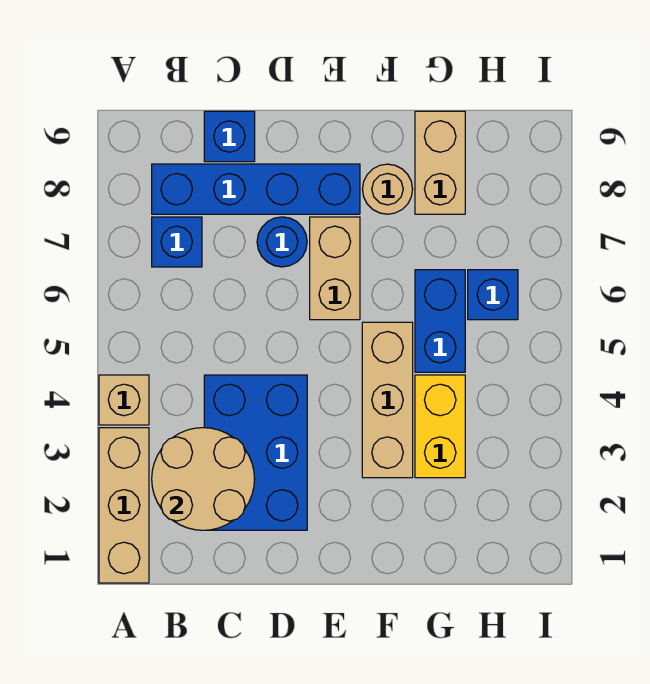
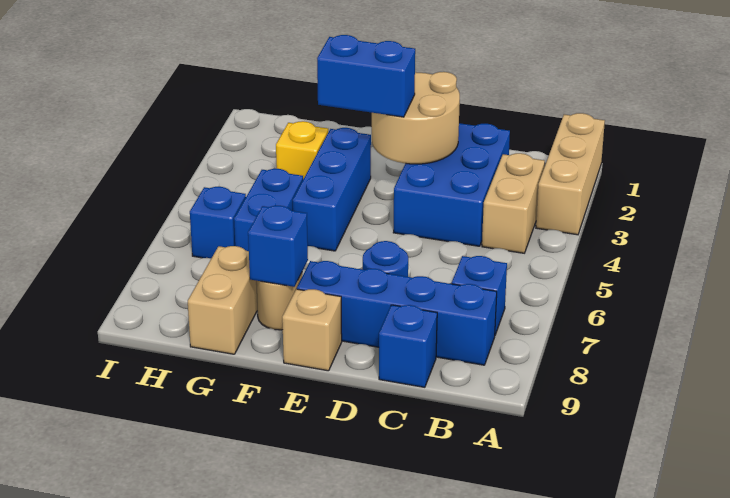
tan 1x1 brick [99,375,149,425] -> tan 1x1 brick moved to [282,289,342,371]
tan 2x2 round brick [152,428,254,530] -> tan 2x2 round brick moved to [372,72,460,164]
none -> blue 1x2 brick [317,35,415,117]
tan 1x2 brick [310,217,360,320] -> tan 1x2 brick moved to [482,153,545,253]
tan 1x3 brick [362,322,413,478] -> blue 1x3 brick [293,128,371,251]
none -> blue 1x1 brick [248,206,308,287]
yellow 1x2 brick [415,375,465,478] -> yellow 1x1 brick [276,121,328,179]

